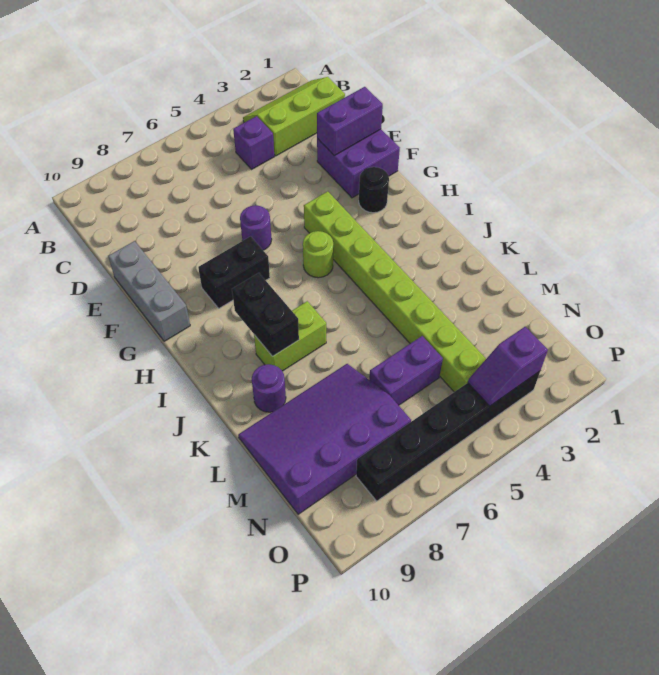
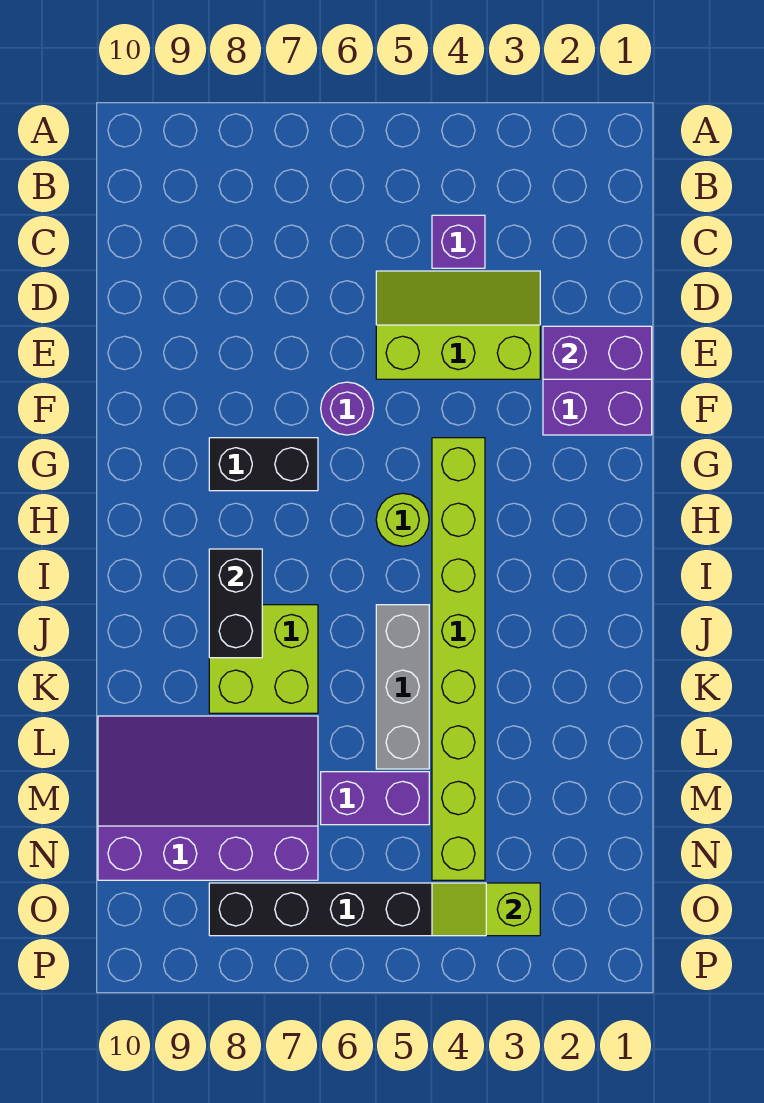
lime 2x3 slope [243,77,345,156] -> lime 2x3 slope moved to [376,271,540,379]
grey 1x3 brick [108,241,190,341] -> grey 1x3 brick moved to [376,605,429,769]
black 1x1 round brick [359,167,389,213] -> none
lime 1x2 brick [254,301,326,371] -> lime 2x2 brick [209,605,318,713]
purple 1x1 round brick [252,364,286,412] -> none
purple 1x2 slope [468,327,548,406] -> lime 1x2 slope [432,883,540,936]

